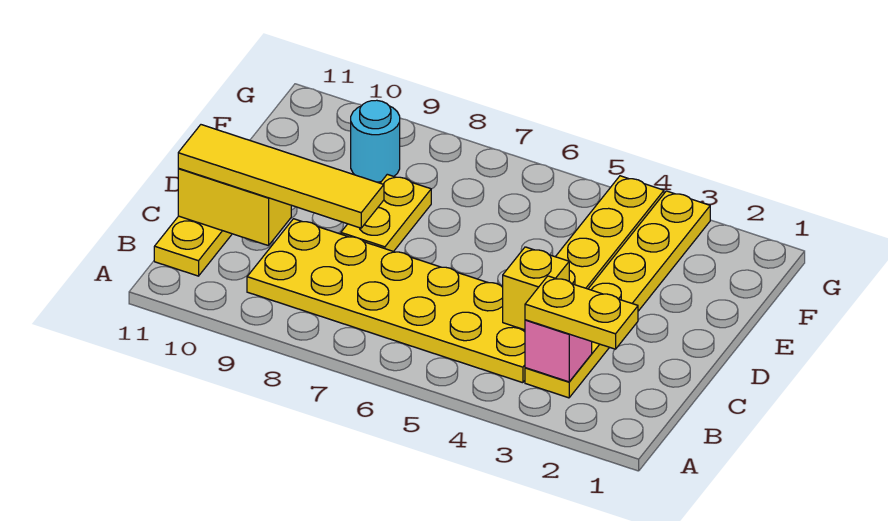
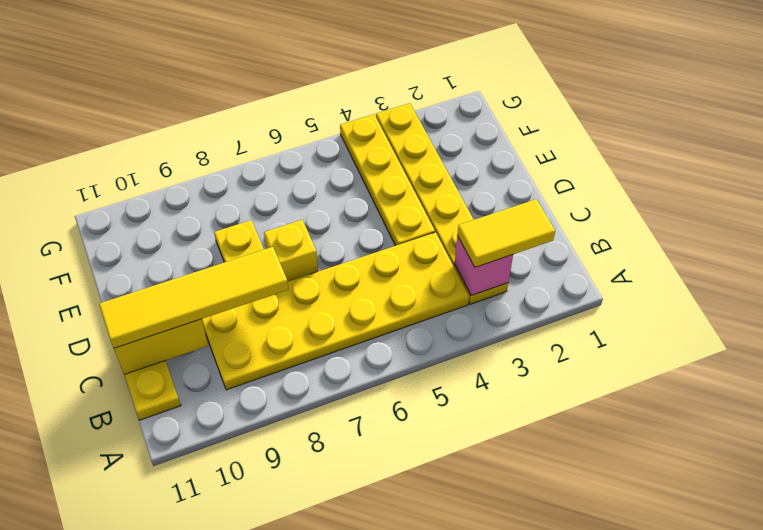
yellow 1x2 plate [525,276,638,349] -> yellow 1x2 tile [457,199,555,267]
yellow 1x1 brick [503,247,569,330] -> yellow 1x1 brick moved to [264,220,318,282]
cyan 1x1 round brick [351,100,400,182] -> none

